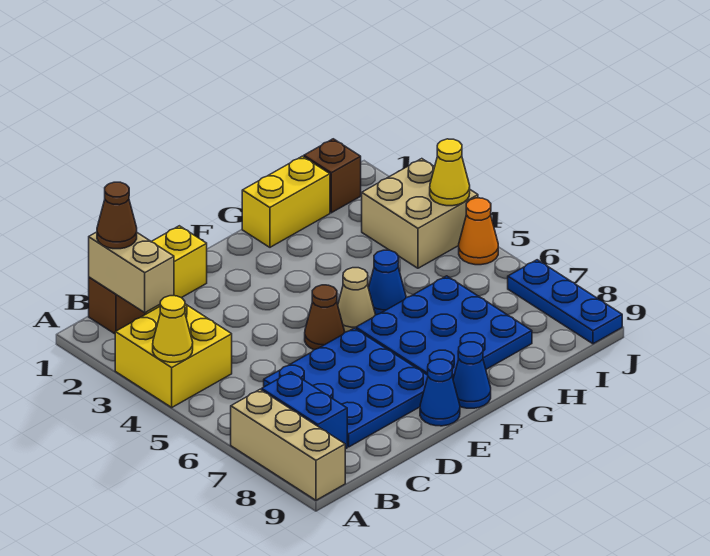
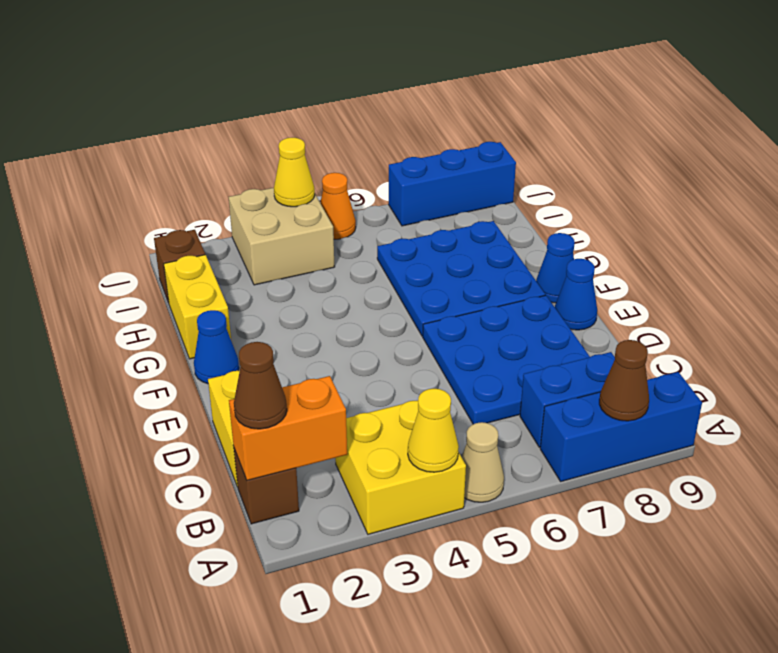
tan 1x3 brick [231,389,345,500] -> blue 1x3 brick [540,372,702,481]
tan 1x2 brick [89,232,174,313] -> orange 1x2 brick [229,376,347,480]
brown 1x1 cone [305,285,345,350] -> brown 1x1 cone moved to [599,340,649,421]
tan 1x1 cone [338,268,375,332] -> tan 1x1 cone moved to [462,422,504,502]
blue 1x1 cone [369,250,406,315] -> blue 1x1 cone moved to [194,310,239,384]
blue 1x3 plate [508,260,622,344] -> blue 1x3 brick [389,142,516,226]

